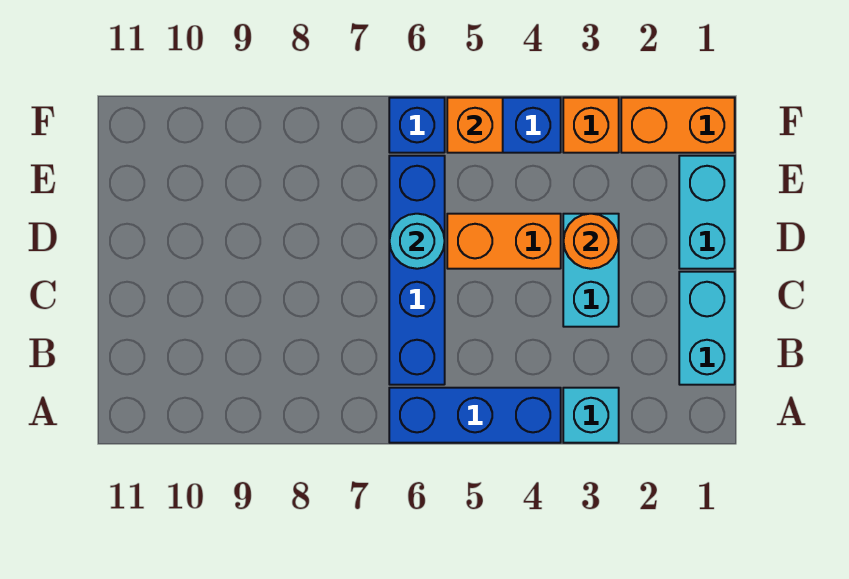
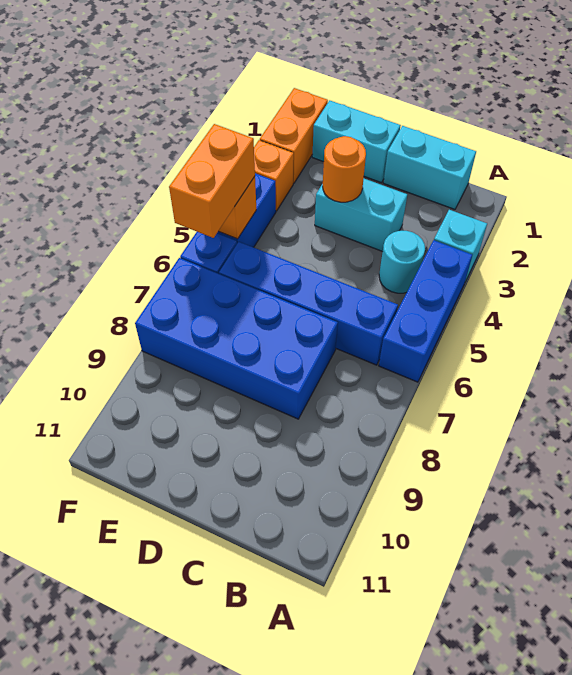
none -> blue 2x4 brick [135,258,338,419]
orange 1x2 brick [447,214,561,269] -> orange 1x2 brick moved to [169,124,255,238]
cyan 1x1 round brick [389,214,445,269] -> cyan 1x1 round brick moved to [379,231,425,293]

